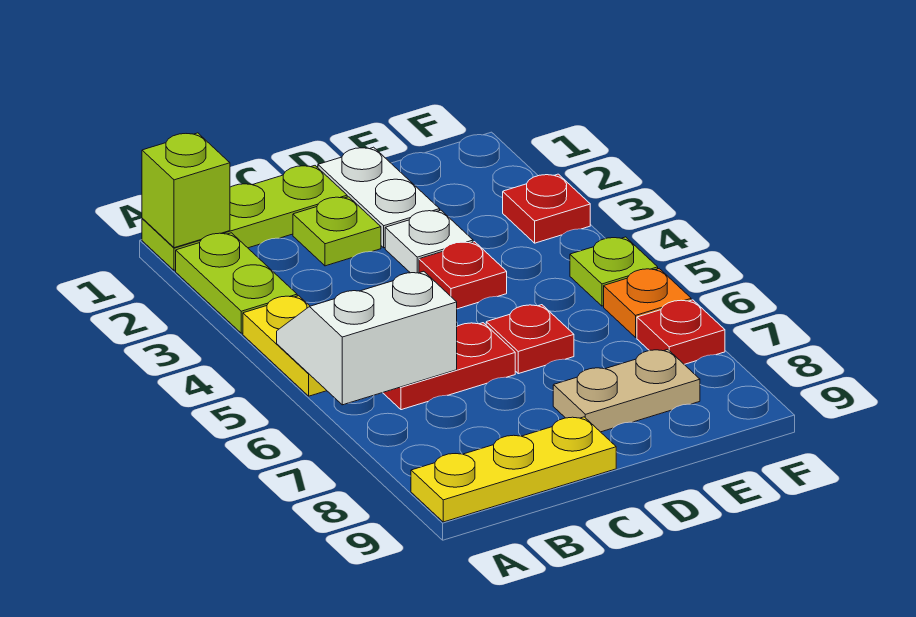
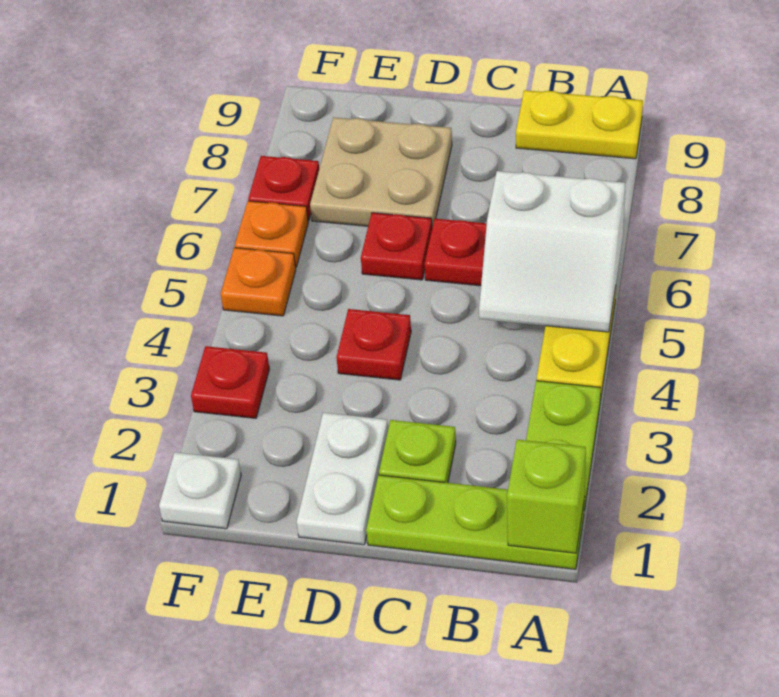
yellow 1x3 plate [411,417,616,522] -> yellow 1x2 plate [516,90,643,159]
white 1x1 plate [385,210,473,273] -> white 1x1 plate moved to [159,452,241,529]
tan 1x2 plate [553,349,700,432] -> tan 2x2 plate [310,117,452,227]
lime 1x1 plate [570,237,658,306] -> orange 1x1 plate [221,248,296,316]

